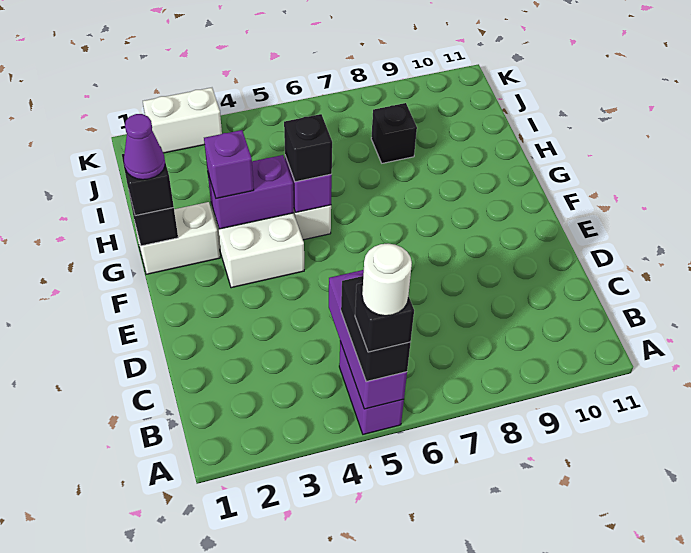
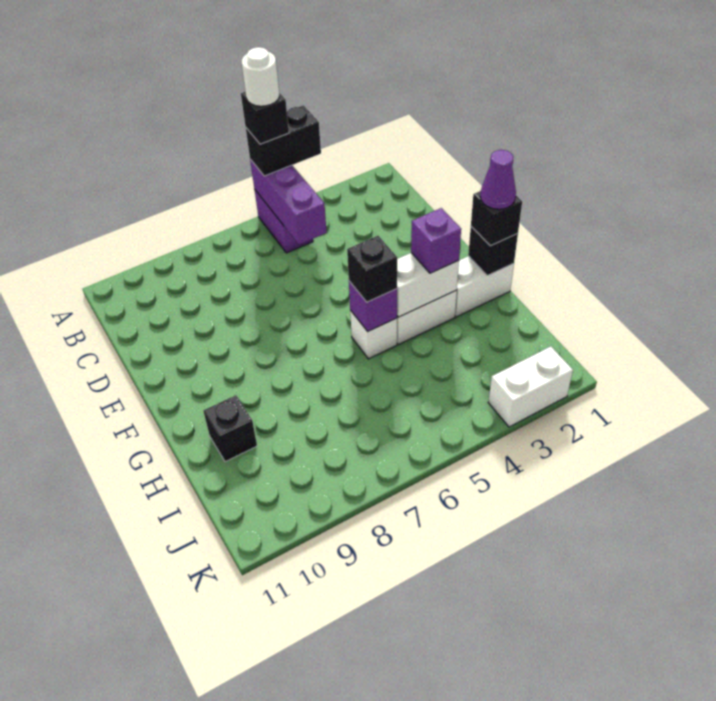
black 1x2 brick [341,276,411,382] -> black 1x2 brick turned to [246,105,321,176]
purple 1x2 brick [207,155,294,229] -> white 1x2 brick [397,253,459,317]
black 1x1 brick [371,103,417,163] -> black 1x1 brick moved to [203,395,257,462]

